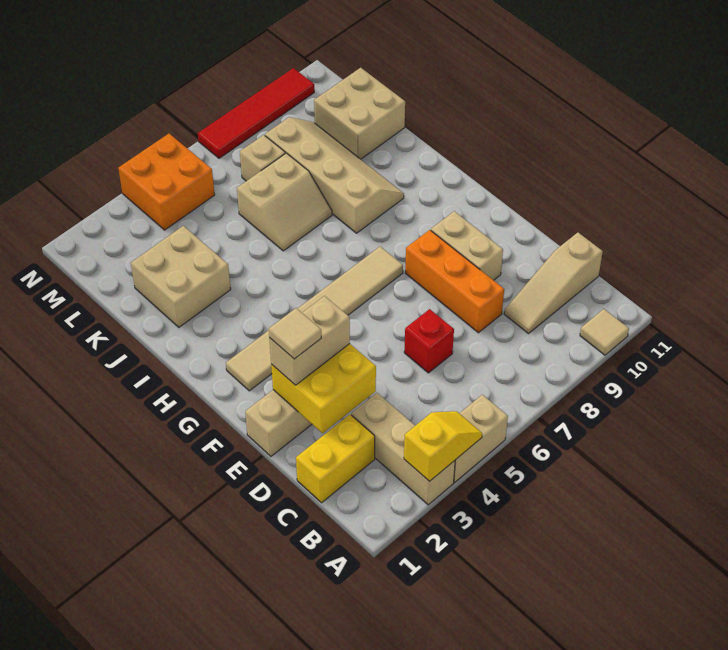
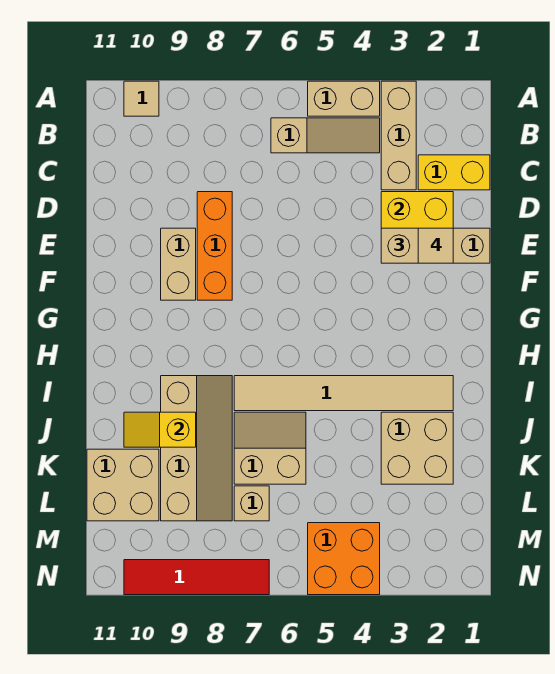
yellow 1x2 slope [404,411,482,481] -> yellow 1x2 slope moved to [124,412,196,447]
tan 1x3 slope [504,233,603,334] -> tan 1x3 slope moved to [271,118,380,153]
red 1x1 brick [404,309,454,373] -> none
tan 1x6 tile [226,247,403,391] -> tan 1x6 tile moved to [234,376,453,411]
tan 2x4 slope [265,117,404,233] -> tan 2x4 slope turned to [161,376,232,521]

